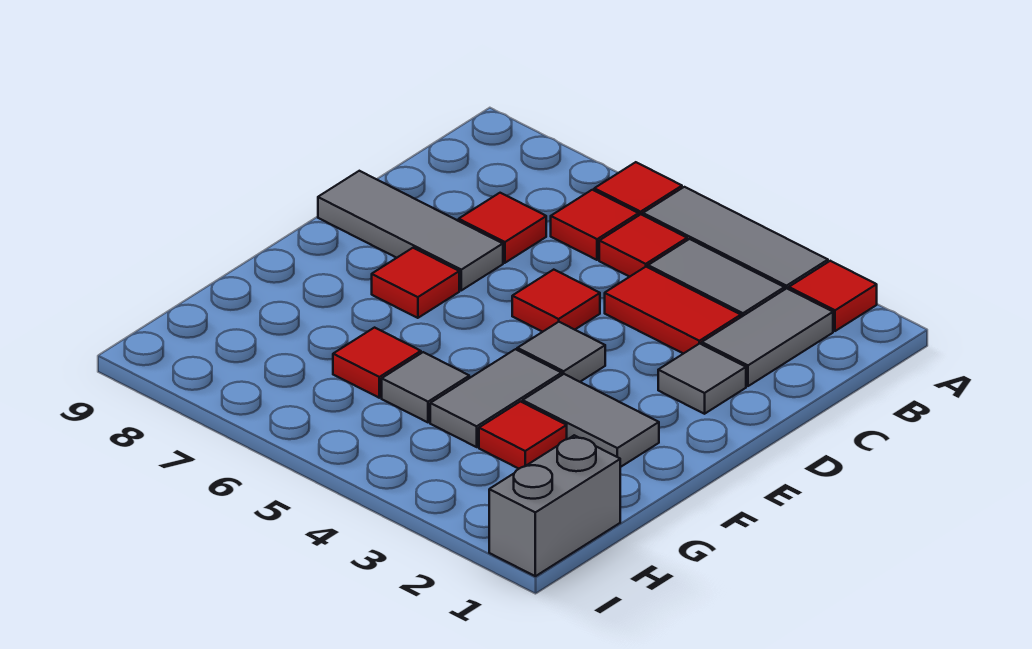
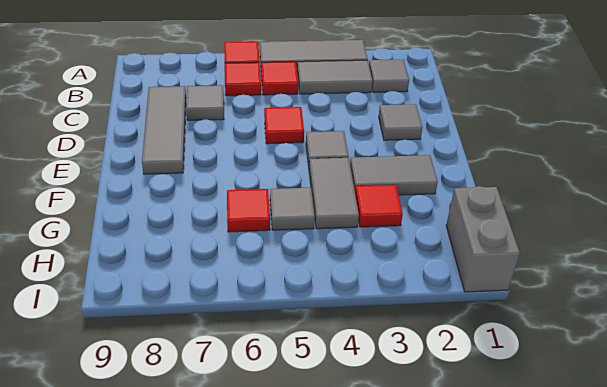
red 1x1 tile [789,261,877,331] -> none
grey 1x2 tile [702,288,833,386] -> grey 1x1 tile [369,60,409,92]
red 1x2 tile [605,267,741,354] -> none
red 1x1 tile [459,193,546,263] -> grey 1x1 tile [186,85,224,120]
grey 1x3 tile [318,171,503,290] -> grey 1x3 tile turned to [142,86,186,174]
red 1x1 tile [372,248,459,318] -> none

